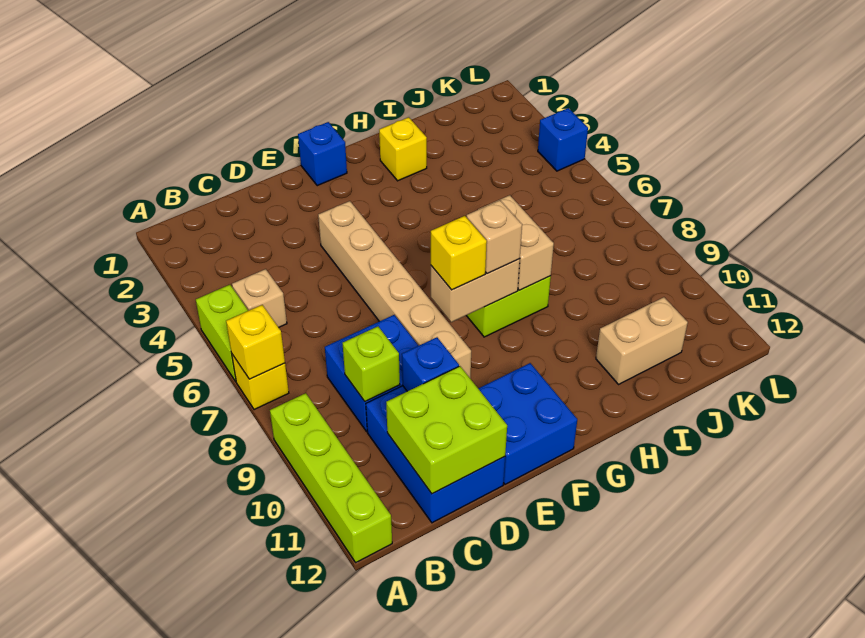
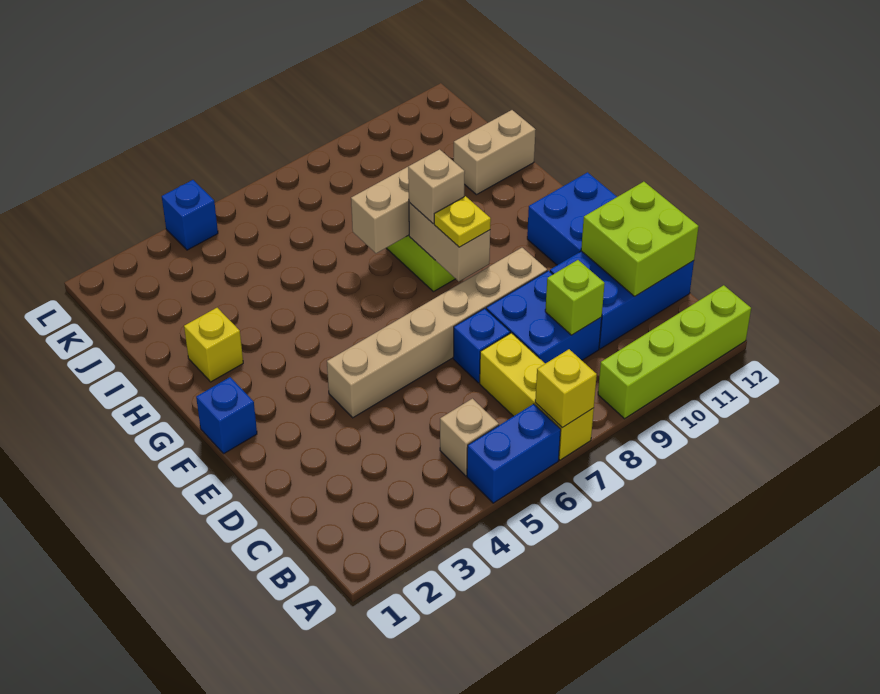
lime 1x2 brick [196,285,248,381] -> blue 1x2 brick [467,404,561,503]
yellow 1x1 brick [232,354,289,410] -> yellow 1x3 brick [480,333,594,460]
blue 1x1 brick [402,337,459,391] -> blue 1x1 brick moved to [453,308,510,383]
yellow 1x1 brick [431,216,487,290] -> yellow 1x1 plate [434,196,491,247]
tan 1x2 brick [596,297,688,384] -> tan 1x2 brick turned to [454,110,536,195]

